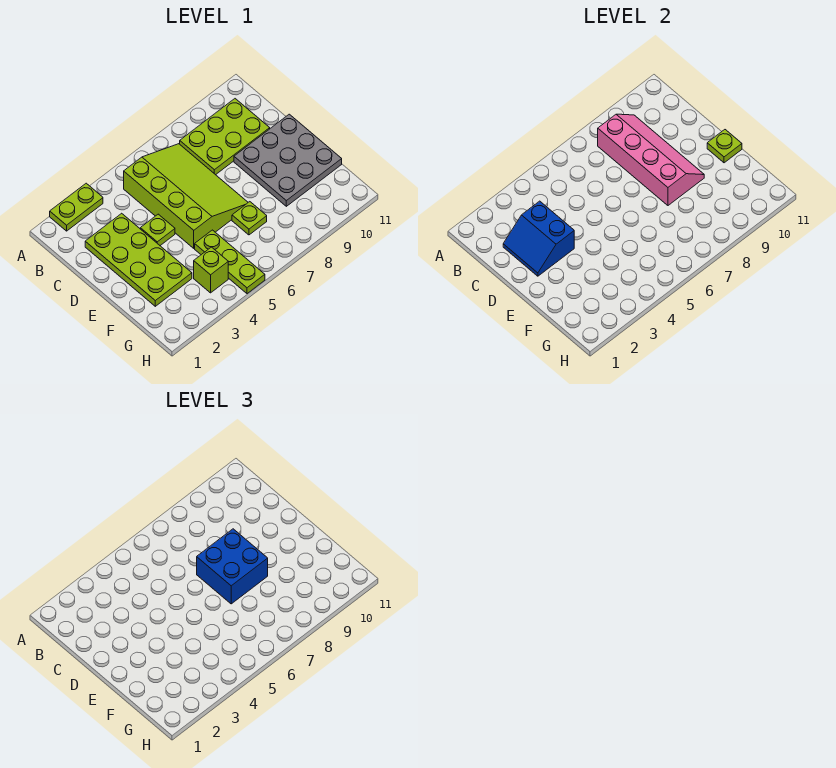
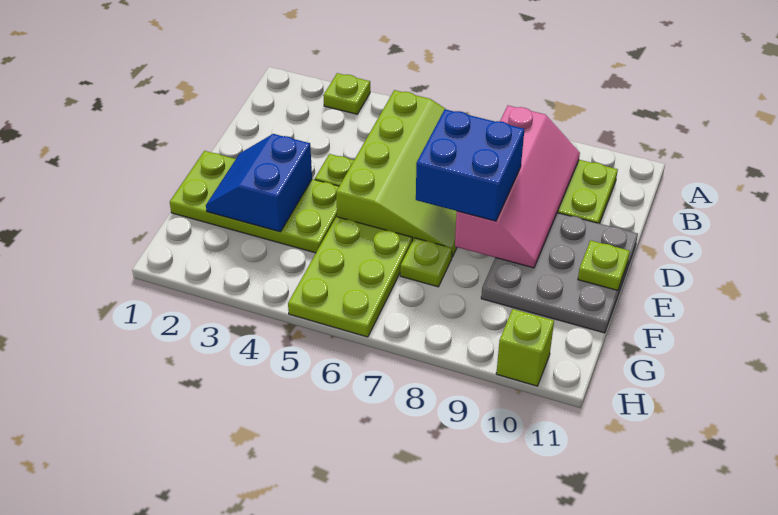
lime 1x2 plate [50,183,103,231] -> lime 1x1 plate [323,73,370,114]
lime 2x4 plate [85,213,192,306] -> lime 2x4 plate turned to [170,151,339,253]
blue 2x2 slope [503,201,574,276] -> blue 2x2 slope moved to [206,134,312,232]
lime 1x3 plate [195,230,265,294] -> lime 2x3 plate [288,217,412,337]
lime 1x1 brick [194,247,228,293] -> lime 1x1 brick moved to [496,309,554,386]

